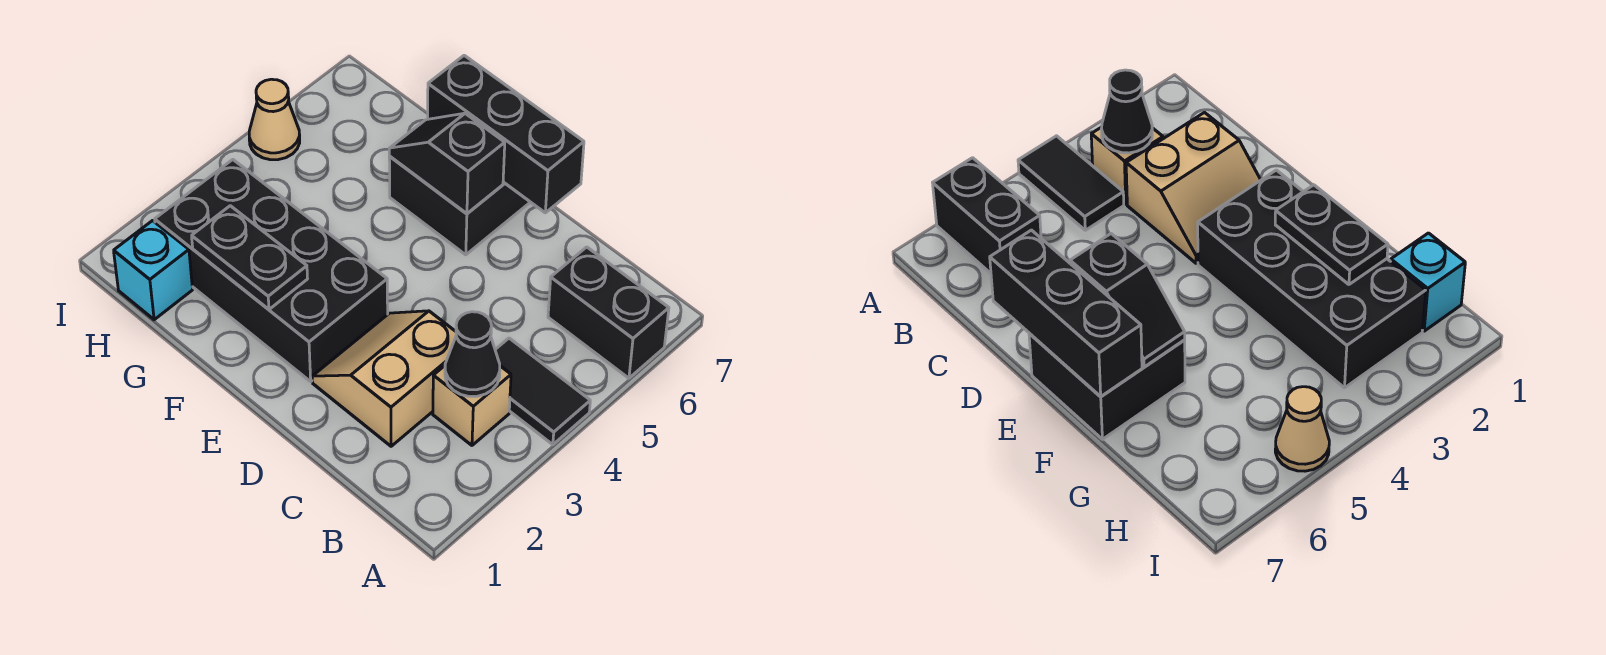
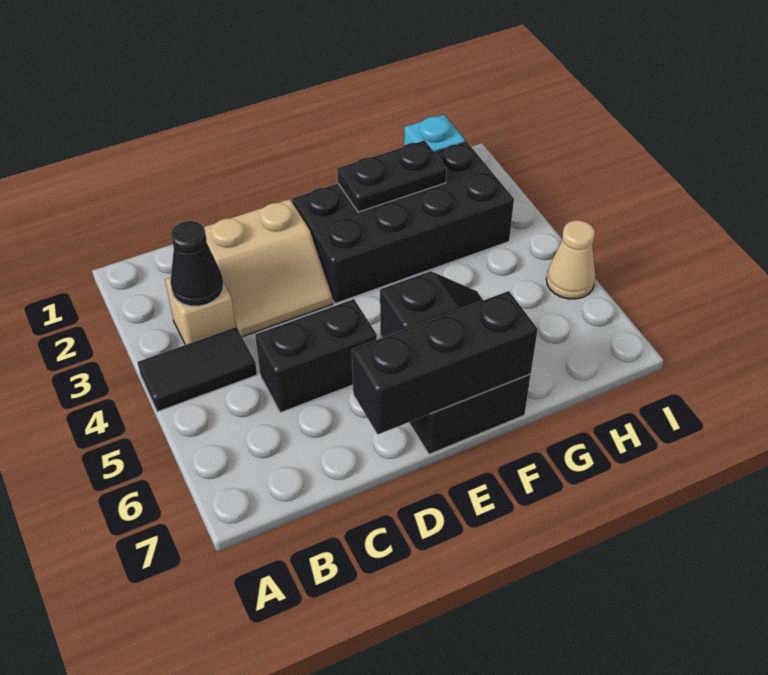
black 1x2 brick [548,247,669,378] -> black 1x2 brick moved to [255,299,377,413]
tan 2x2 slope [312,311,456,446] -> tan 2x2 slope turned to [204,199,333,337]

